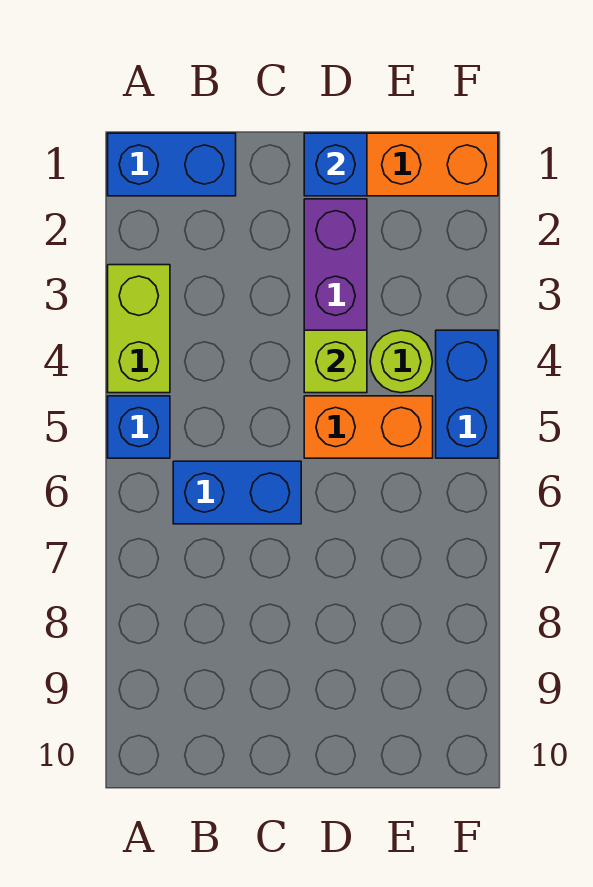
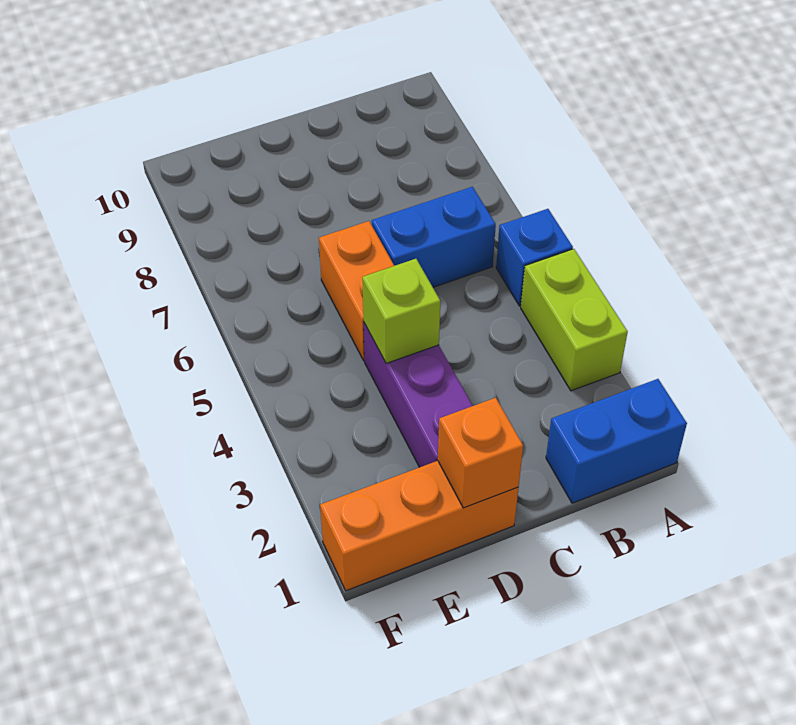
blue 1x1 brick [304,133,367,196] -> orange 1x1 brick [438,398,523,508]
orange 1x2 brick [304,396,433,458] -> orange 1x2 brick turned to [319,221,394,361]
lime 1x1 round brick [370,330,432,393] -> none
blue 1x2 brick [436,330,498,458] -> none

